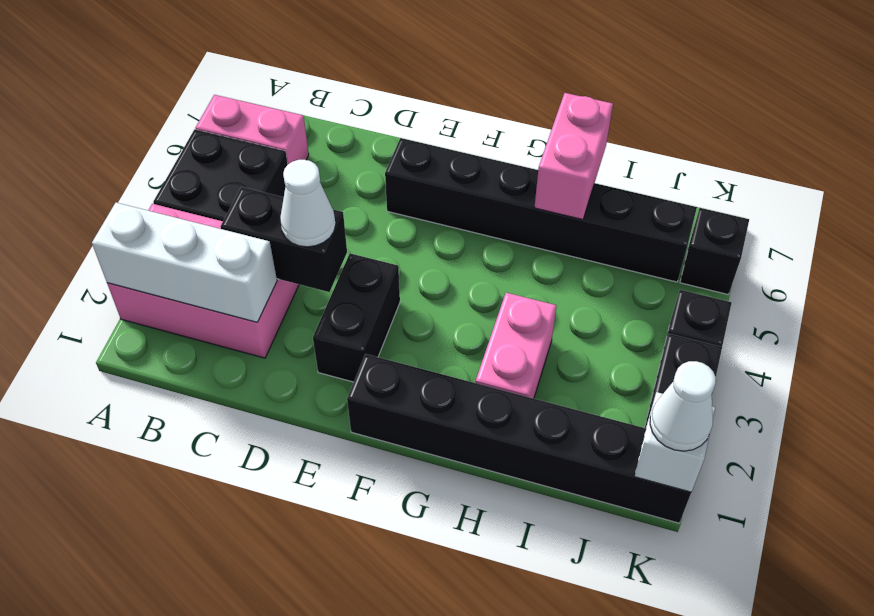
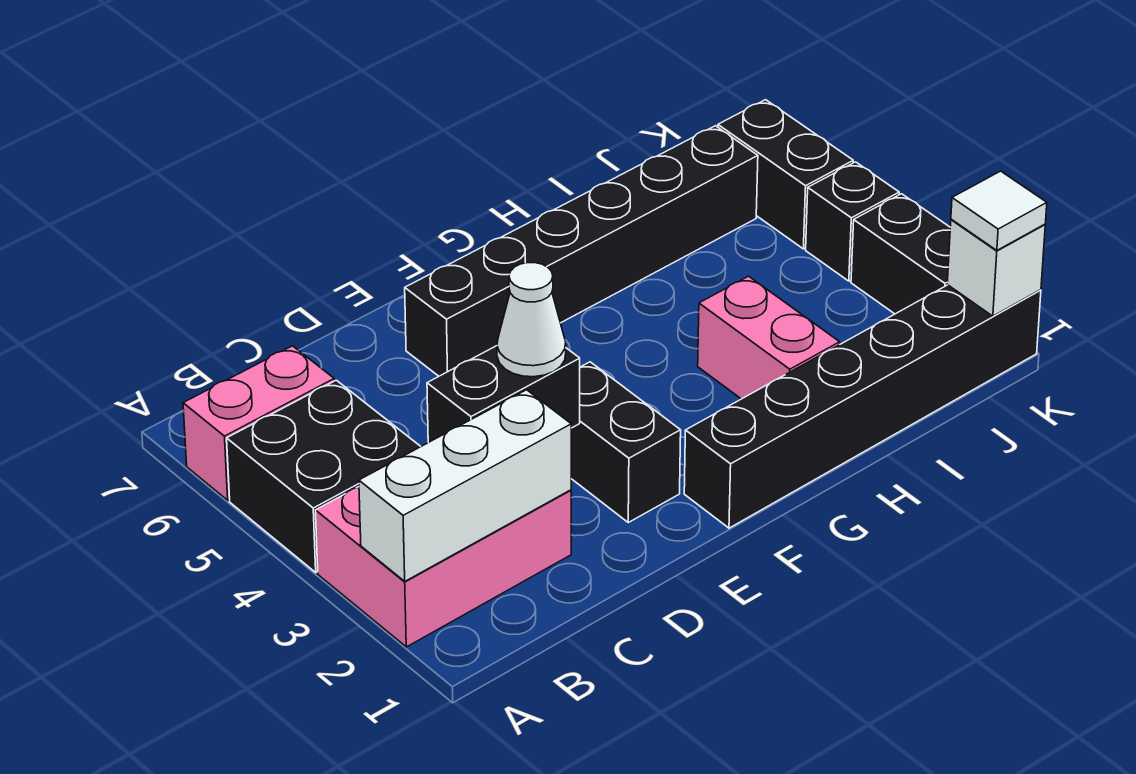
pink 1x2 brick [534,93,613,220] -> none
white 1x1 cone [650,361,716,451] -> white 1x1 tile [951,171,1047,250]
black 1x1 brick [680,208,749,294] -> black 1x2 brick [718,100,853,249]

